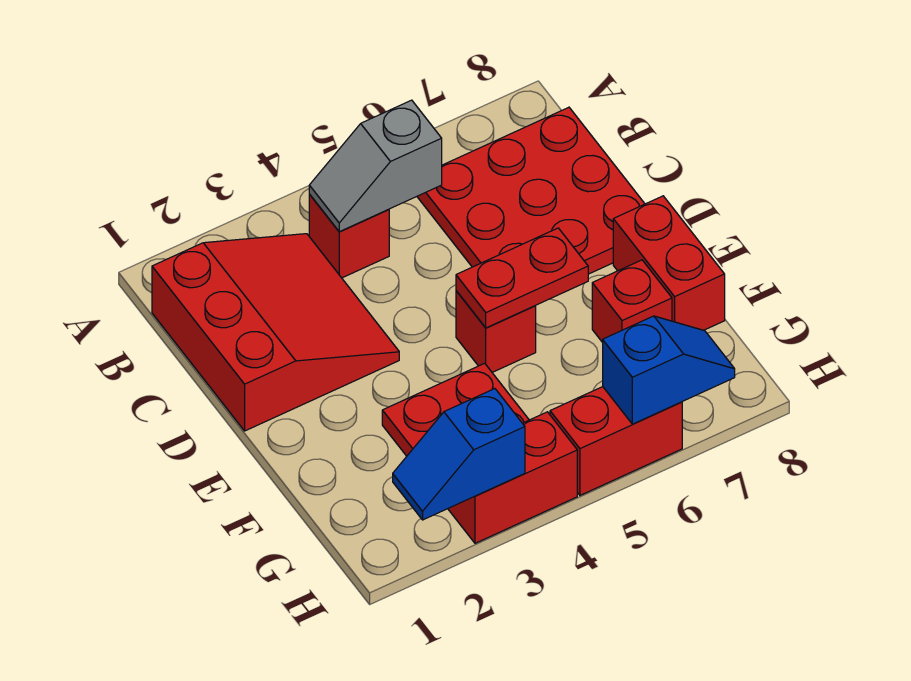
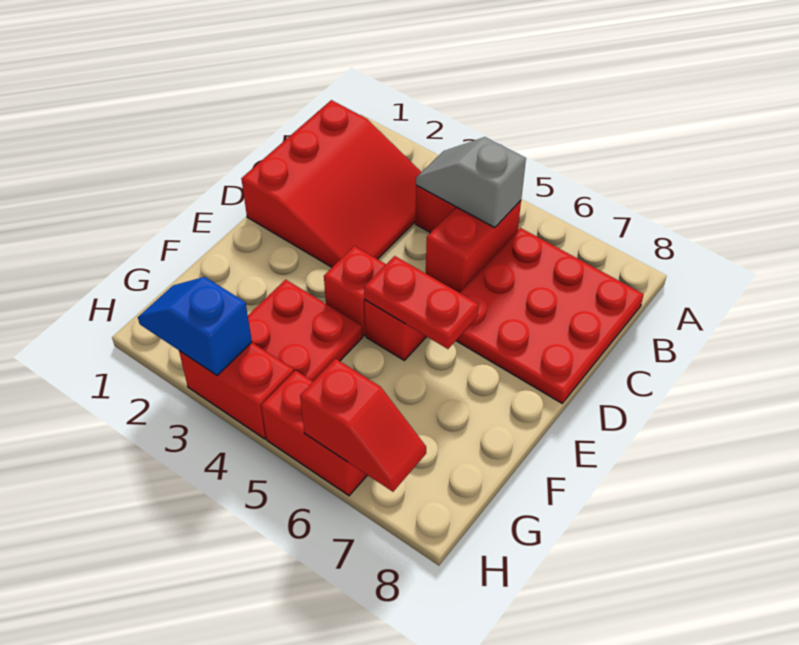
red 1x2 brick [613,196,725,330] -> red 1x2 brick moved to [426,201,521,293]
red 1x1 brick [592,260,672,342] -> red 1x1 brick moved to [324,246,386,336]
blue 1x2 slope [603,316,735,424] -> red 1x2 slope [300,359,426,492]

